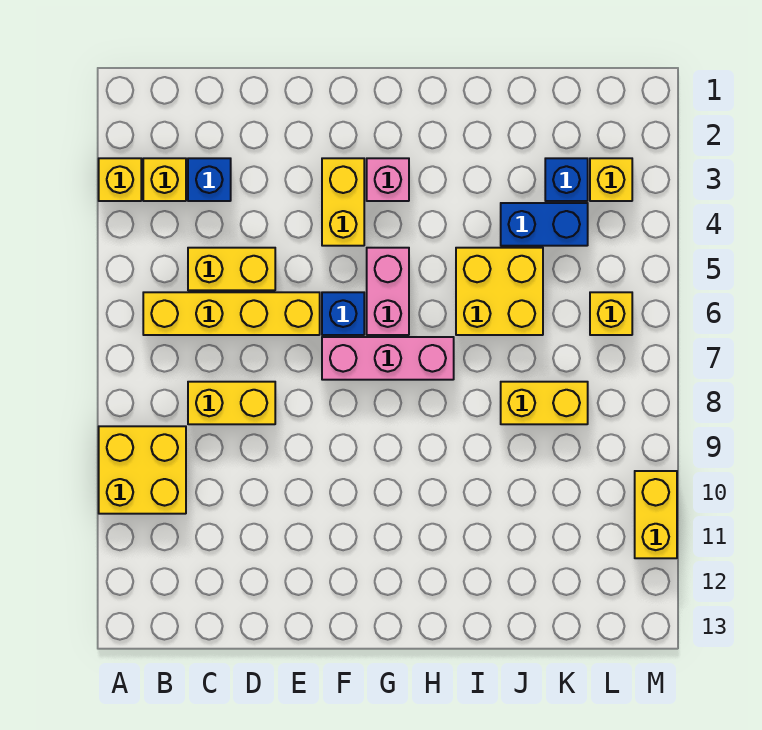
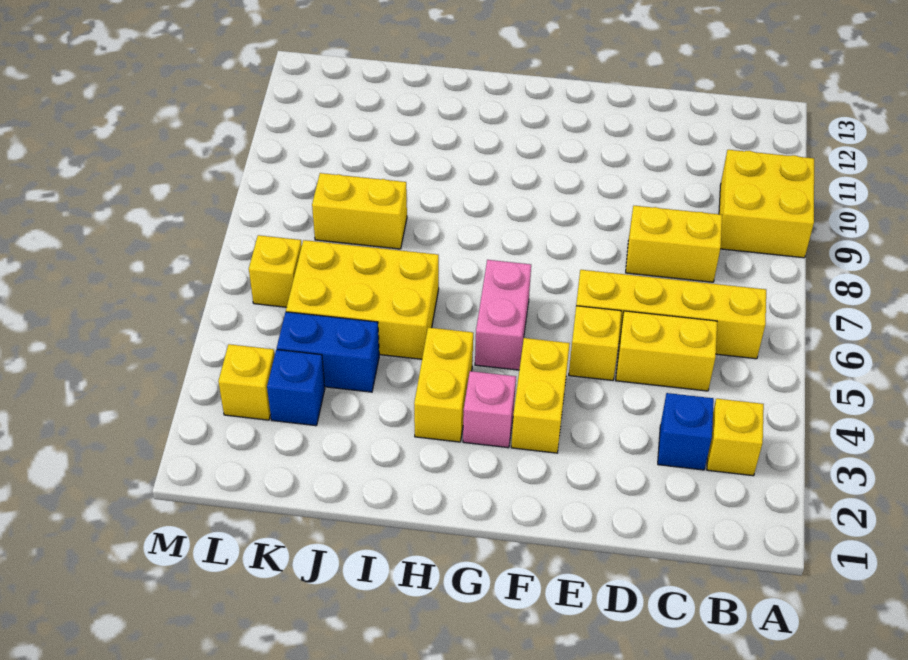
yellow 1x1 brick [99,158,141,201] -> yellow 1x1 brick moved to [569,306,621,380]
blue 1x1 brick [322,292,364,335] -> none
pink 1x3 brick [322,337,454,380] -> none
yellow 2x2 brick [456,248,543,335] -> yellow 2x3 brick [286,240,439,359]
yellow 1x2 brick [635,471,677,558] -> yellow 1x2 brick moved to [414,327,473,442]

